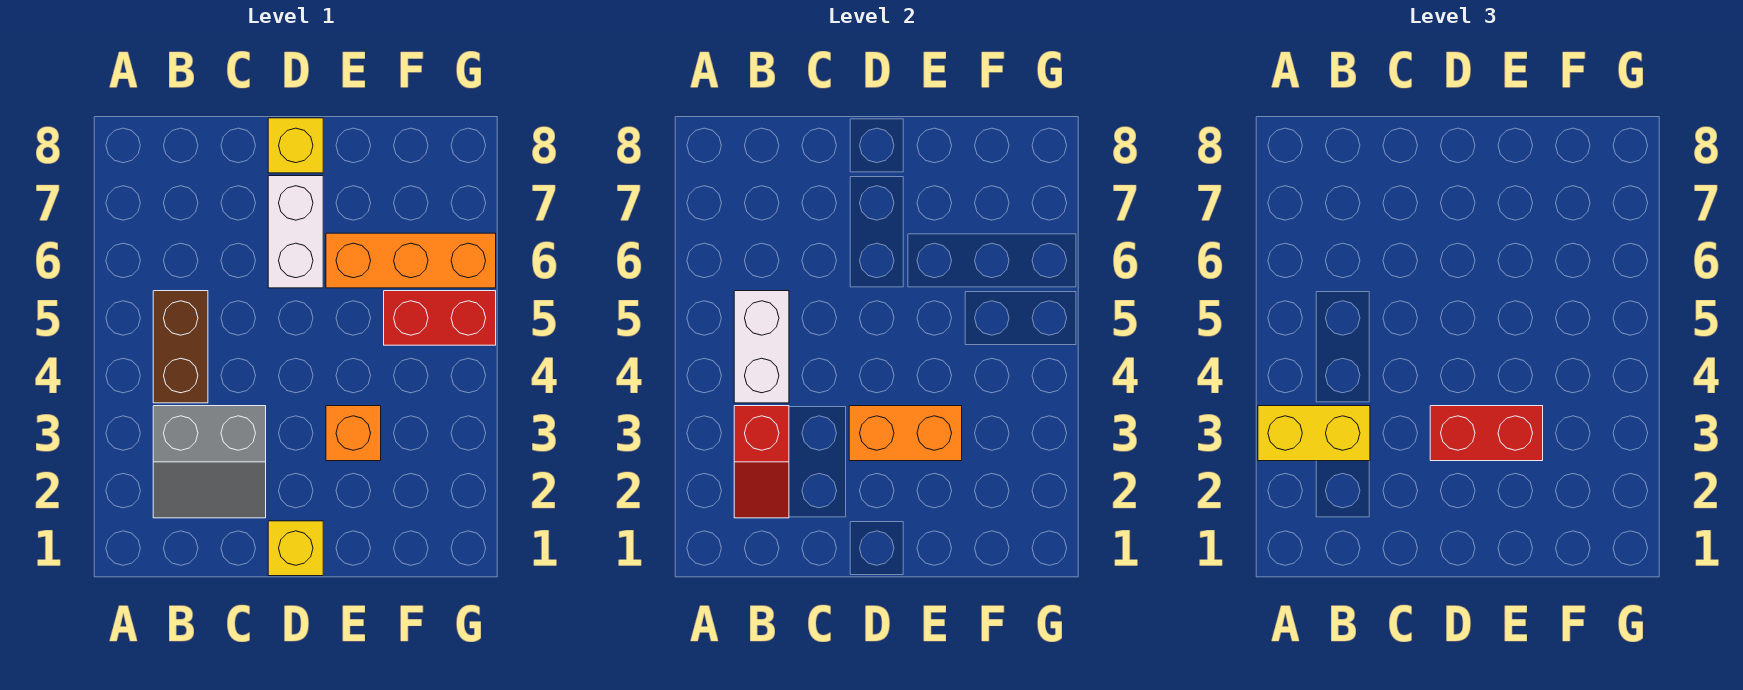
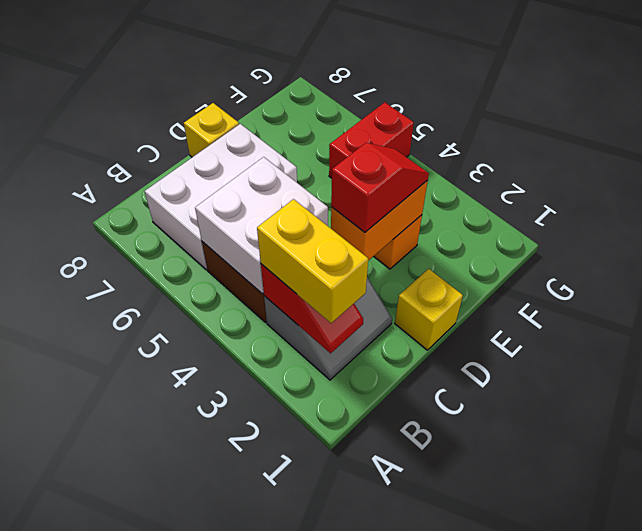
yellow 1x2 brick [1258,406,1370,461] -> yellow 1x2 brick turned to [257,199,368,323]
white 1x2 brick [734,291,789,403] -> white 2x2 brick [195,157,328,294]
red 1x2 brick [1430,406,1543,461] -> red 1x2 slope [331,143,429,232]
white 1x2 brick [268,176,323,288] -> white 2x3 brick [145,124,297,270]
orange 1x3 brick [326,233,496,288] -> none

